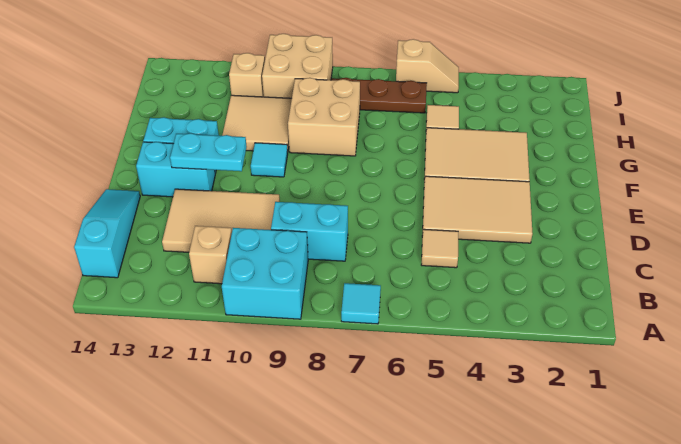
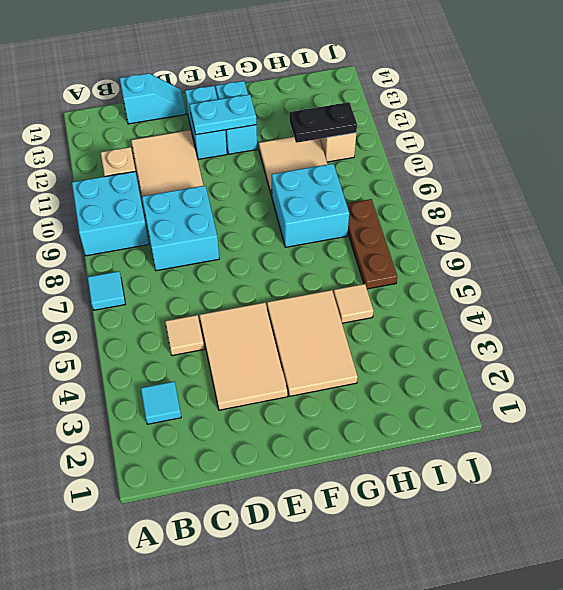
cyan 1x3 slope [74,189,140,278] -> cyan 1x2 slope [120,73,186,124]
cyan 1x2 brick [271,202,348,261] -> cyan 2x2 brick [142,186,219,271]
cyan 1x2 plate [170,133,247,171] -> cyan 1x2 plate turned to [190,94,256,135]
cyan 1x1 tile [251,143,288,177] -> cyan 1x1 tile moved to [141,382,181,424]
tan 2x2 brick [288,78,360,156] -> cyan 2x2 brick [271,164,349,247]
none -> black 1x2 plate [289,102,357,143]
tan 2x2 brick [262,34,333,98] -> none
tan 1x2 slope [396,39,459,93] -> none

